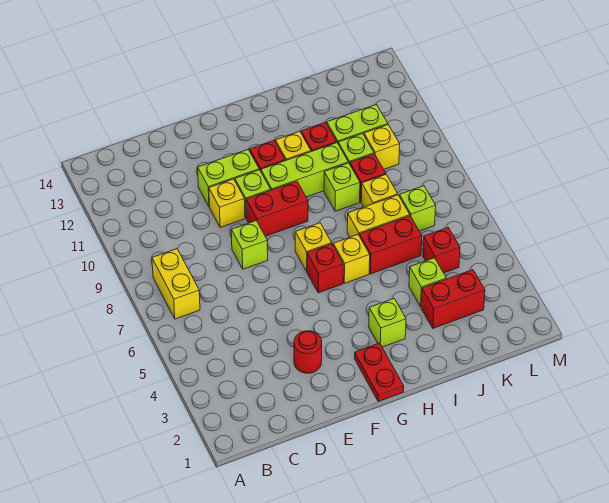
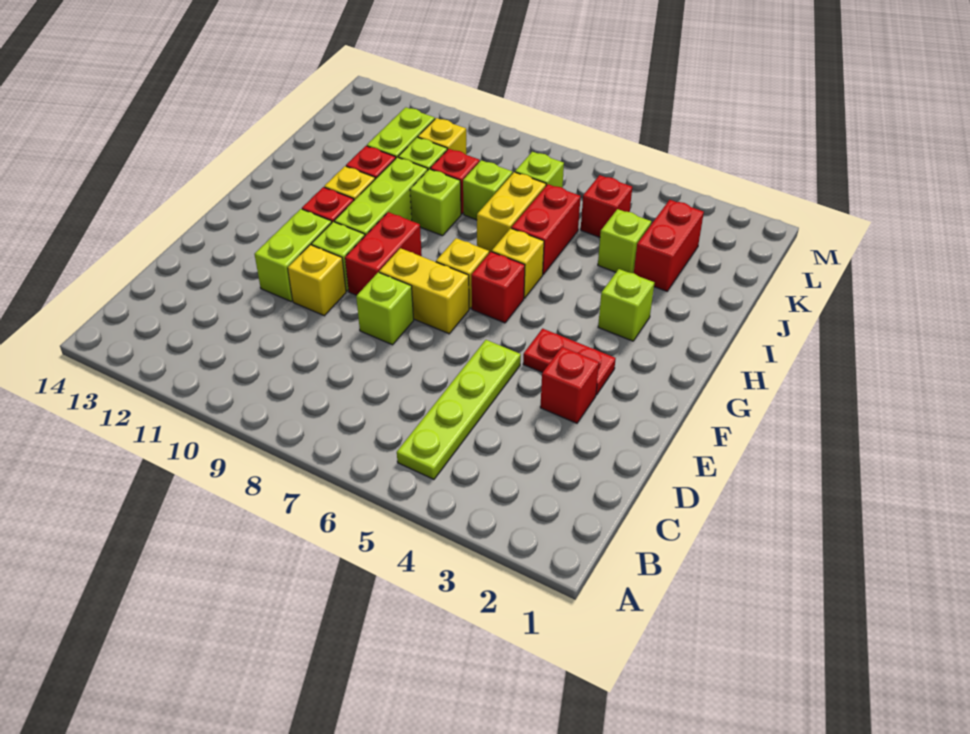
none -> lime 1x4 plate [397,340,521,479]
yellow 1x2 brick [152,249,200,319] -> yellow 1x2 brick moved to [379,248,469,334]
red 1x1 round brick [294,331,322,373] -> red 1x1 brick [540,347,599,423]
red 1x2 plate [354,343,404,401] -> red 1x2 plate moved to [523,329,616,395]
yellow 1x1 brick [361,174,398,207] -> lime 1x1 brick [463,160,513,220]

